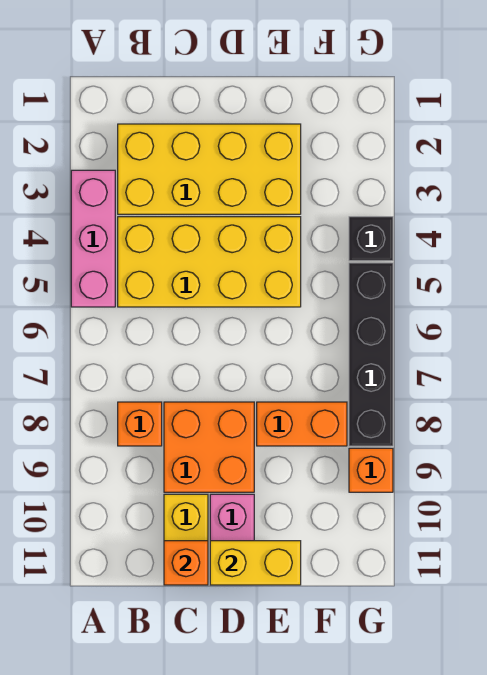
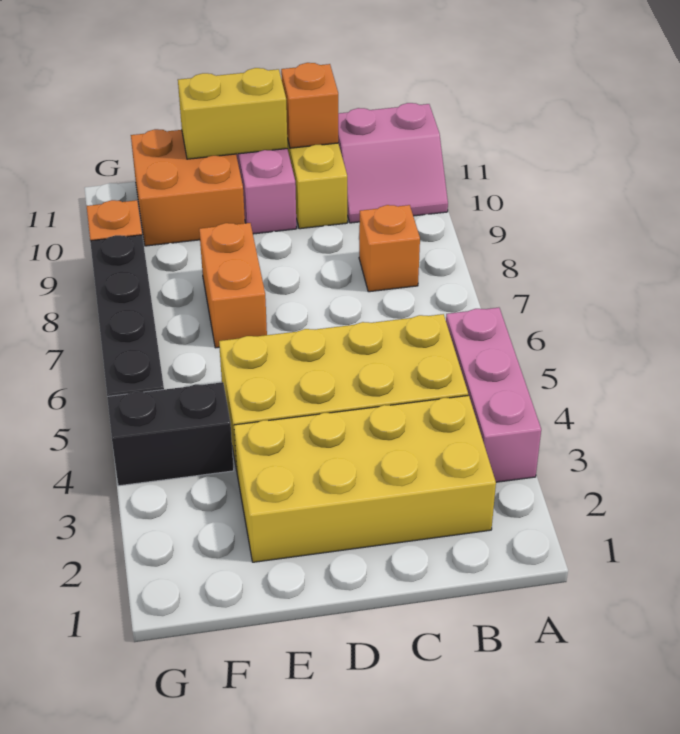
none -> pink 2x2 slope [338,103,448,223]
orange 2x2 brick [164,402,254,492] -> orange 2x2 brick moved to [131,129,245,246]
orange 1x2 brick [257,402,347,446] -> orange 1x2 brick turned to [199,223,267,348]
black 1x1 brick [349,217,393,261] -> black 1x2 brick [107,382,234,486]

